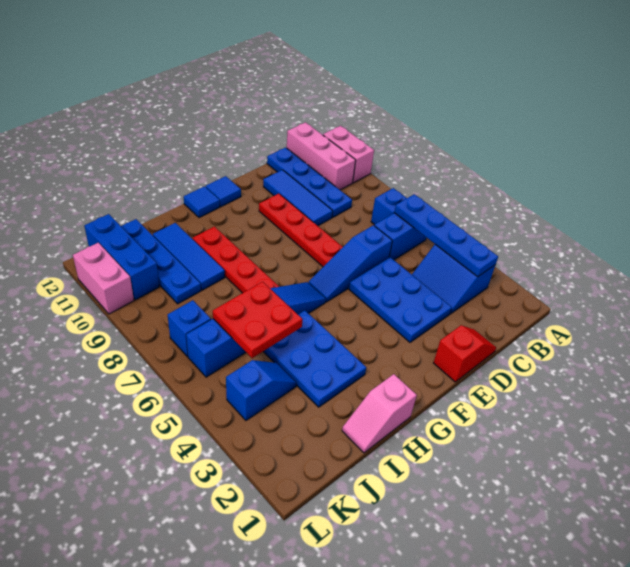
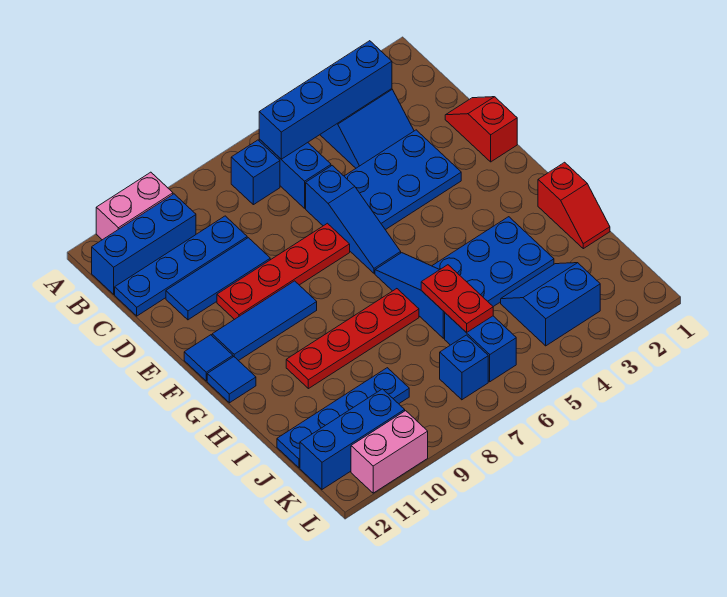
blue 1x4 plate [394,194,498,277] -> blue 1x4 brick [259,41,392,159]
pink 1x3 brick [287,122,356,190] -> blue 1x3 brick [92,194,196,294]
pink 1x2 slope [342,374,417,453] -> red 1x2 slope [538,162,610,249]
red 2x2 plate [213,282,302,358] -> red 1x2 plate [421,265,493,333]
blue 1x3 tile [153,223,225,290] -> blue 1x3 tile moved to [212,281,317,361]
blue 1x2 slope [226,360,296,420] -> blue 2x2 slope [501,263,600,346]

